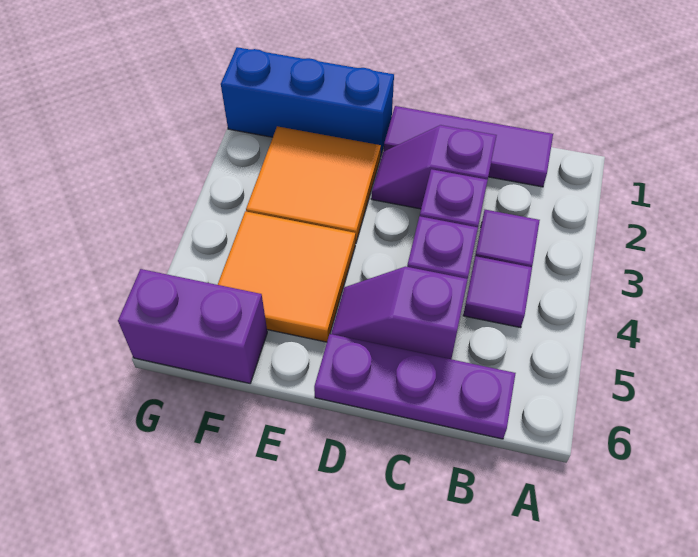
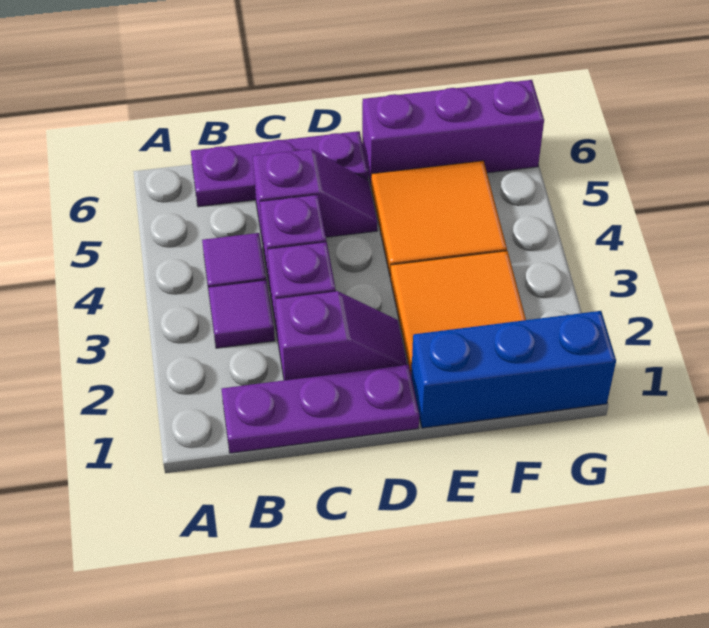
purple 1x3 tile [384,106,553,187] -> purple 1x3 plate [222,365,419,453]
purple 1x2 brick [118,269,267,383] -> purple 1x3 brick [362,80,544,185]

